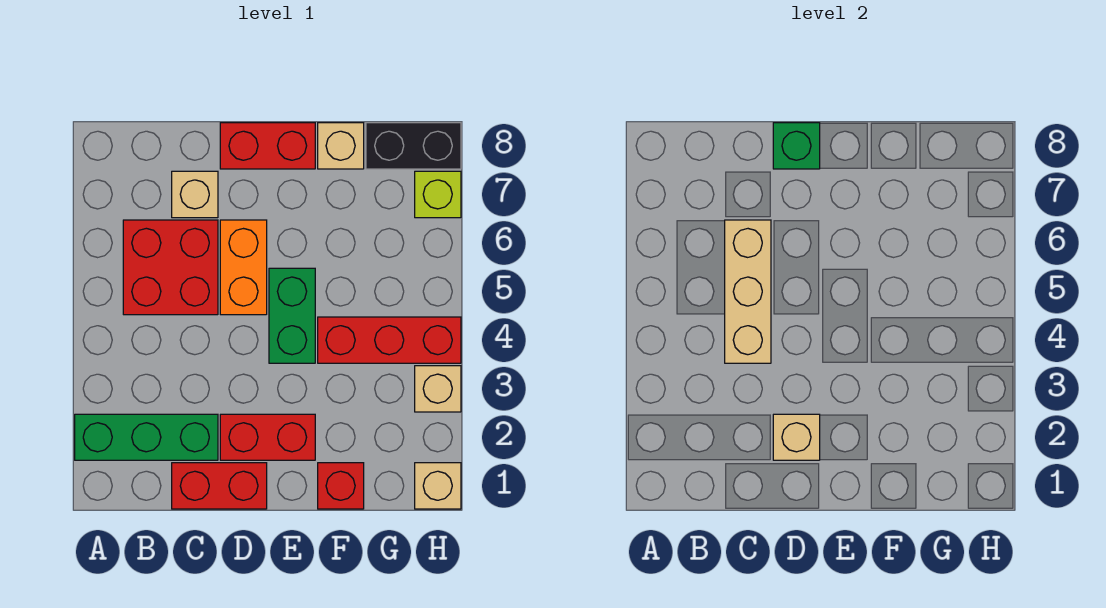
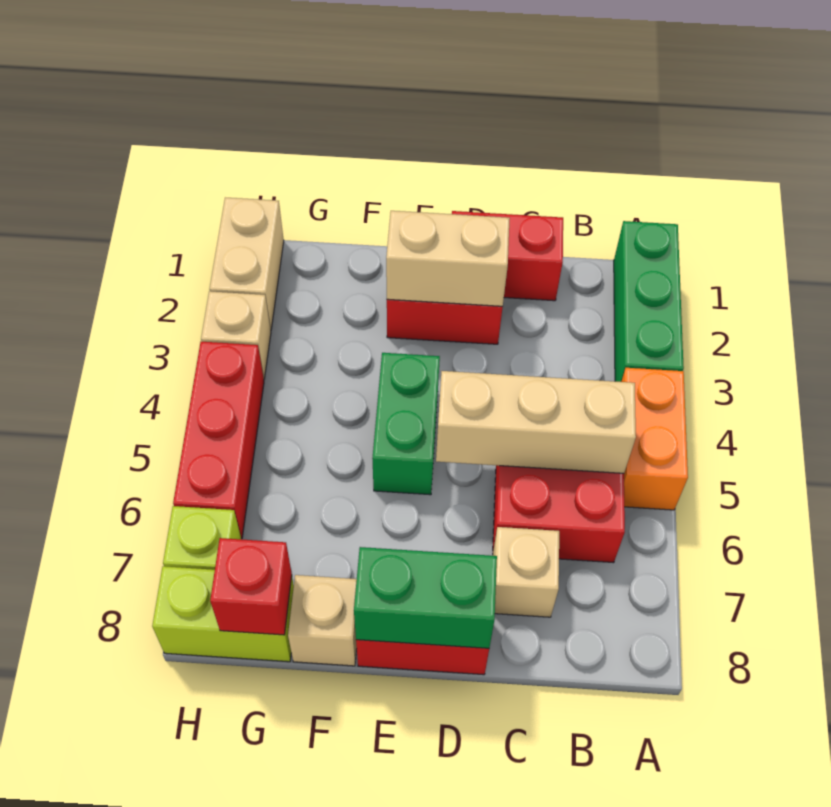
green 1x3 brick [75,414,218,460] -> green 1x3 brick turned to [614,221,684,382]
tan 1x3 brick [725,220,771,363] -> tan 1x3 brick turned to [436,371,636,473]
tan 1x1 brick [773,414,820,460] -> tan 1x2 brick [386,211,510,306]
orange 1x2 brick [220,220,267,315] -> orange 1x2 brick moved to [621,368,688,510]
green 1x1 brick [773,123,820,169] -> green 1x2 brick [354,547,497,648]
red 1x1 brick [318,463,364,509] -> red 1x1 brick moved to [210,538,292,635]
red 1x3 brick [318,317,461,363] -> red 1x3 brick turned to [173,342,264,539]
black 1x2 brick [366,123,461,169] -> lime 1x2 brick [152,566,294,662]
tan 1x1 brick [415,463,461,509] -> tan 1x2 brick [210,198,284,330]

